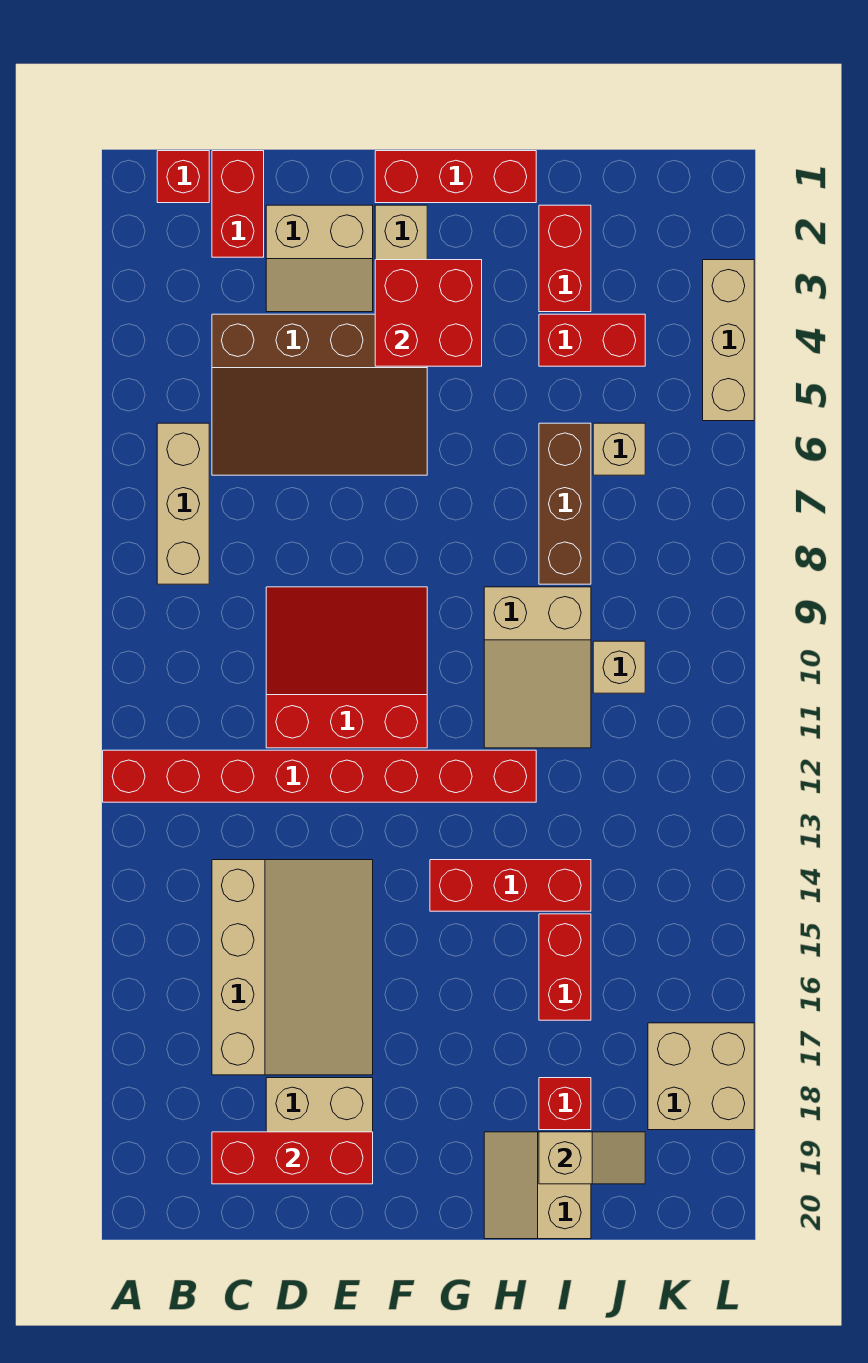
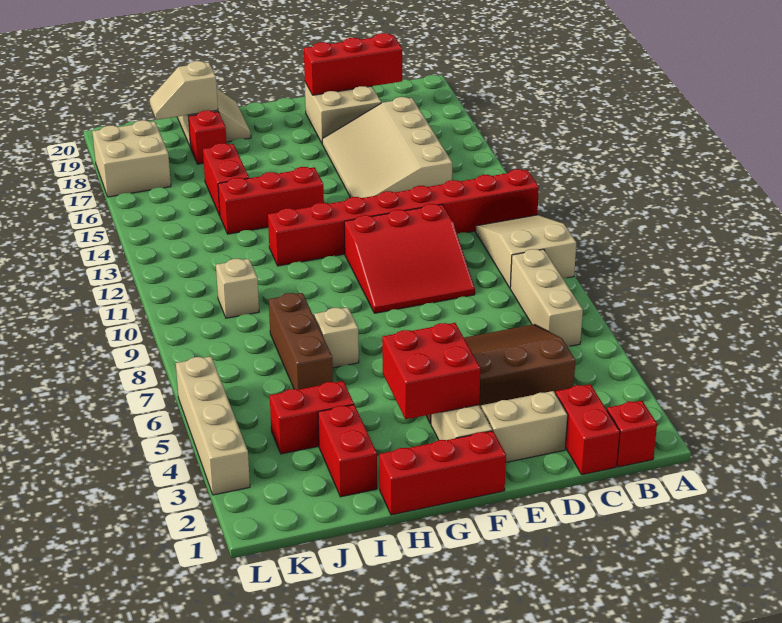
tan 2x3 slope [484,587,591,748] -> tan 2x3 slope moved to [476,215,576,288]
tan 1x1 brick [593,423,645,475] -> tan 1x1 brick moved to [314,307,359,368]
tan 1x3 brick [703,260,754,421] -> tan 1x4 brick [176,356,250,495]

